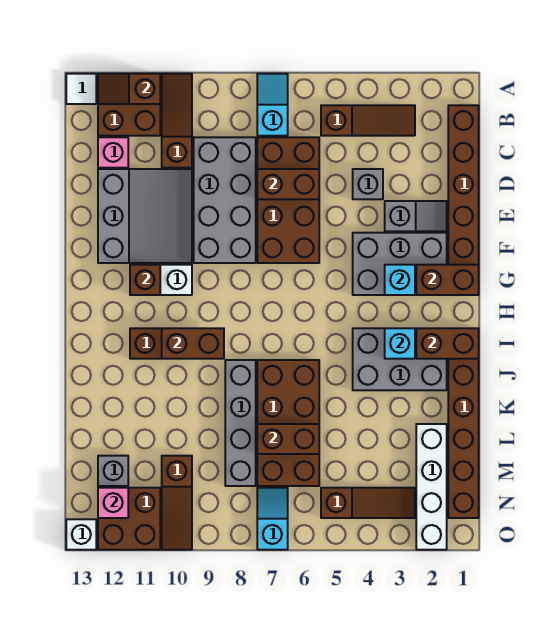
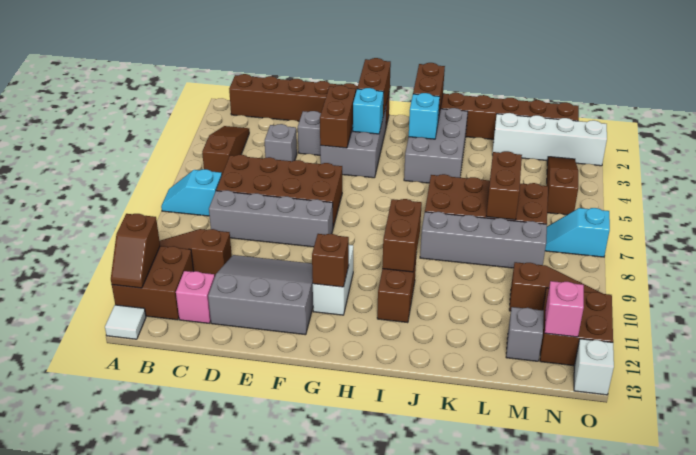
grey 2x4 brick [194,137,256,263] -> grey 1x4 brick [209,190,333,247]
brown 1x2 brick [257,169,319,199] -> brown 1x2 brick moved to [320,85,356,148]

